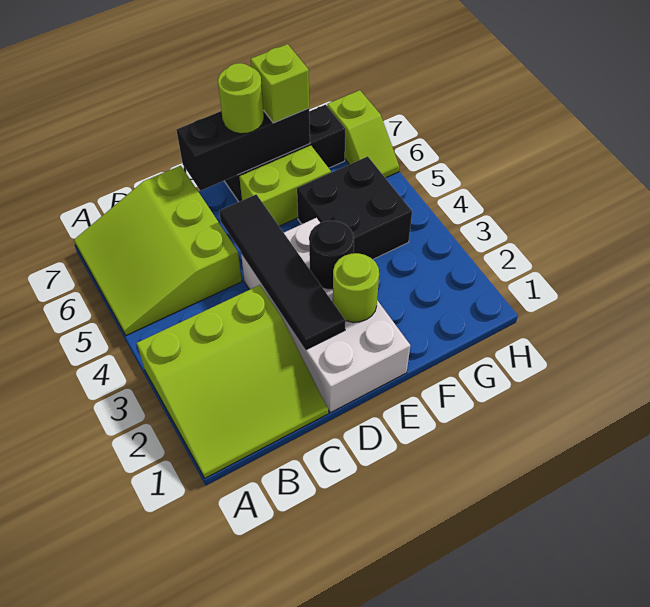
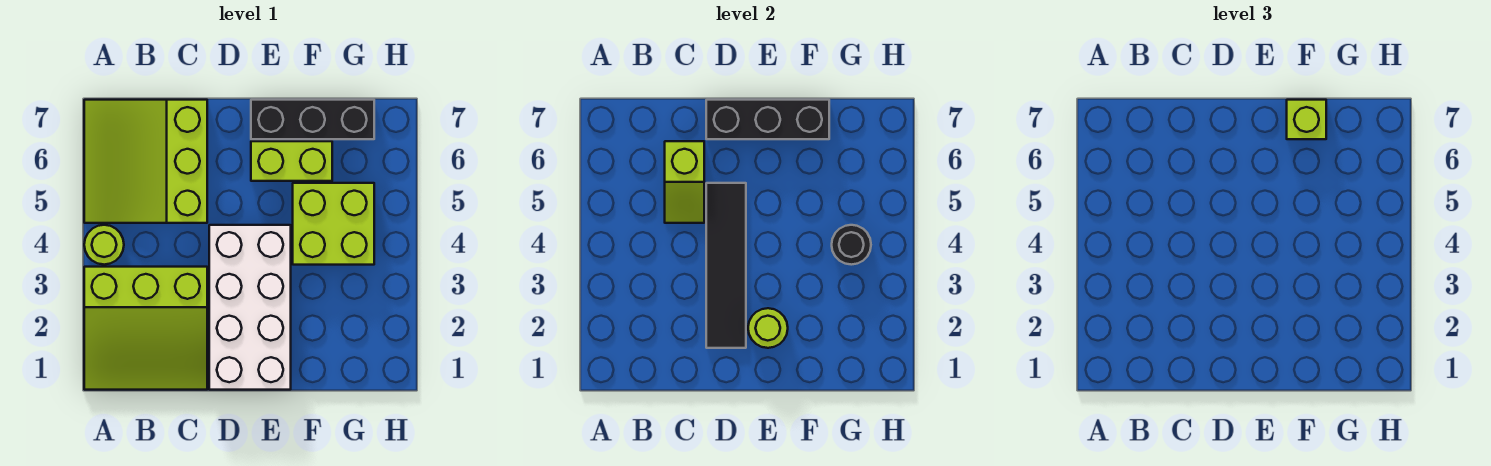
black 1x1 round brick [309,221,354,289] -> black 1x1 round brick moved to [832,225,871,265]
lime 1x1 round brick [218,63,264,134] -> lime 1x1 round brick moved to [84,225,124,265]
black 2x2 brick [297,156,412,259] -> lime 2x2 brick [293,183,374,265]
lime 1x2 slope [327,90,399,178] -> lime 1x2 slope moved to [665,141,704,223]

